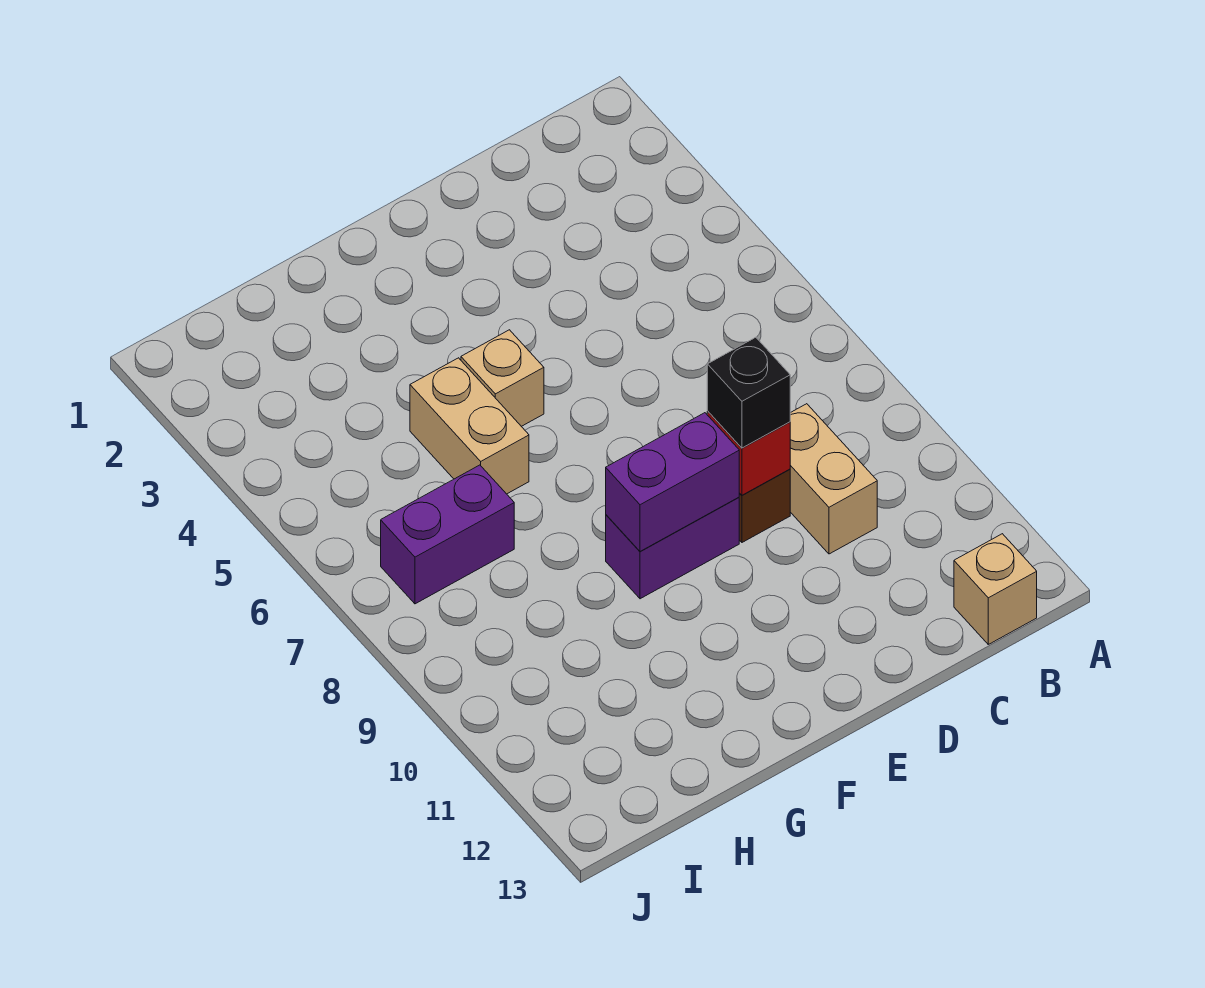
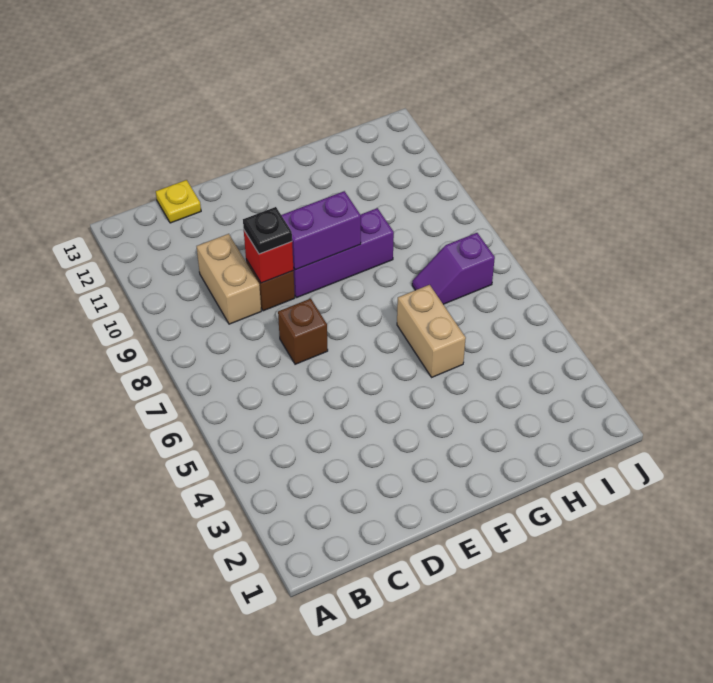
tan 1x1 brick [954,534,1037,644] -> none
none -> yellow 1x1 plate [156,180,201,223]
none -> brown 1x1 brick [278,299,328,364]
black 1x1 brick [707,337,790,448] -> black 1x1 plate [243,207,292,254]
purple 1x2 brick [606,497,739,599] -> purple 1x3 brick [293,208,394,298]
tan 1x1 brick [461,330,544,426] -> none
purple 1x2 brick [381,465,514,604] -> purple 1x2 slope [412,233,495,304]

